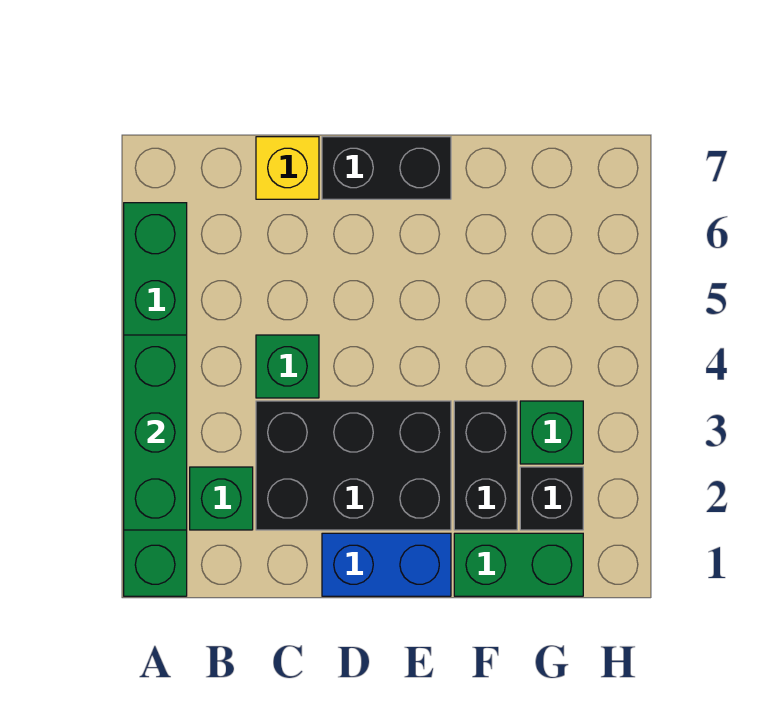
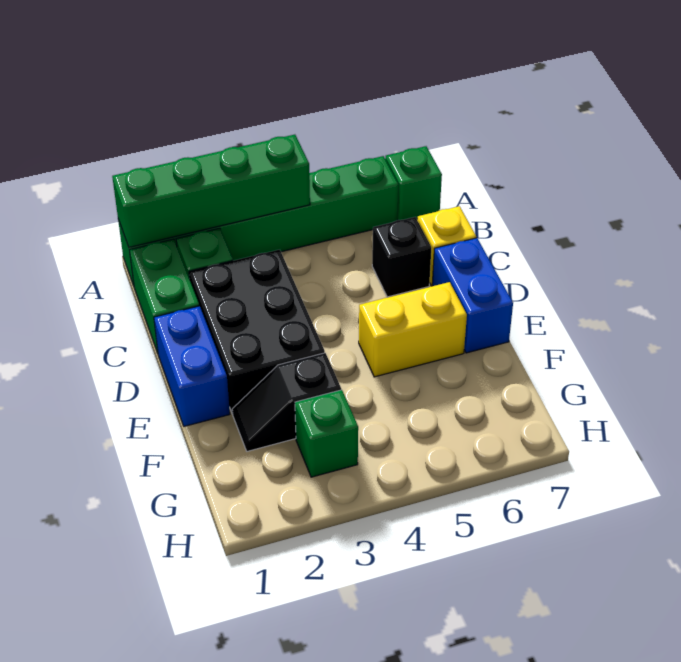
green 1x3 brick [124,335,187,530] -> green 1x4 brick [112,135,310,247]
green 1x1 brick [256,335,319,398] -> green 1x1 brick moved to [385,146,442,220]
black 1x2 brick [322,137,451,199] -> blue 1x2 brick [432,238,513,353]
none -> yellow 1x2 brick [359,282,467,377]
green 1x2 brick [454,533,583,596] -> green 1x2 brick moved to [130,239,199,353]
black 1x2 brick [454,401,517,530] -> black 1x2 slope [232,353,341,451]
black 1x1 brick [520,467,583,530] -> black 1x1 brick moved to [372,217,431,297]

